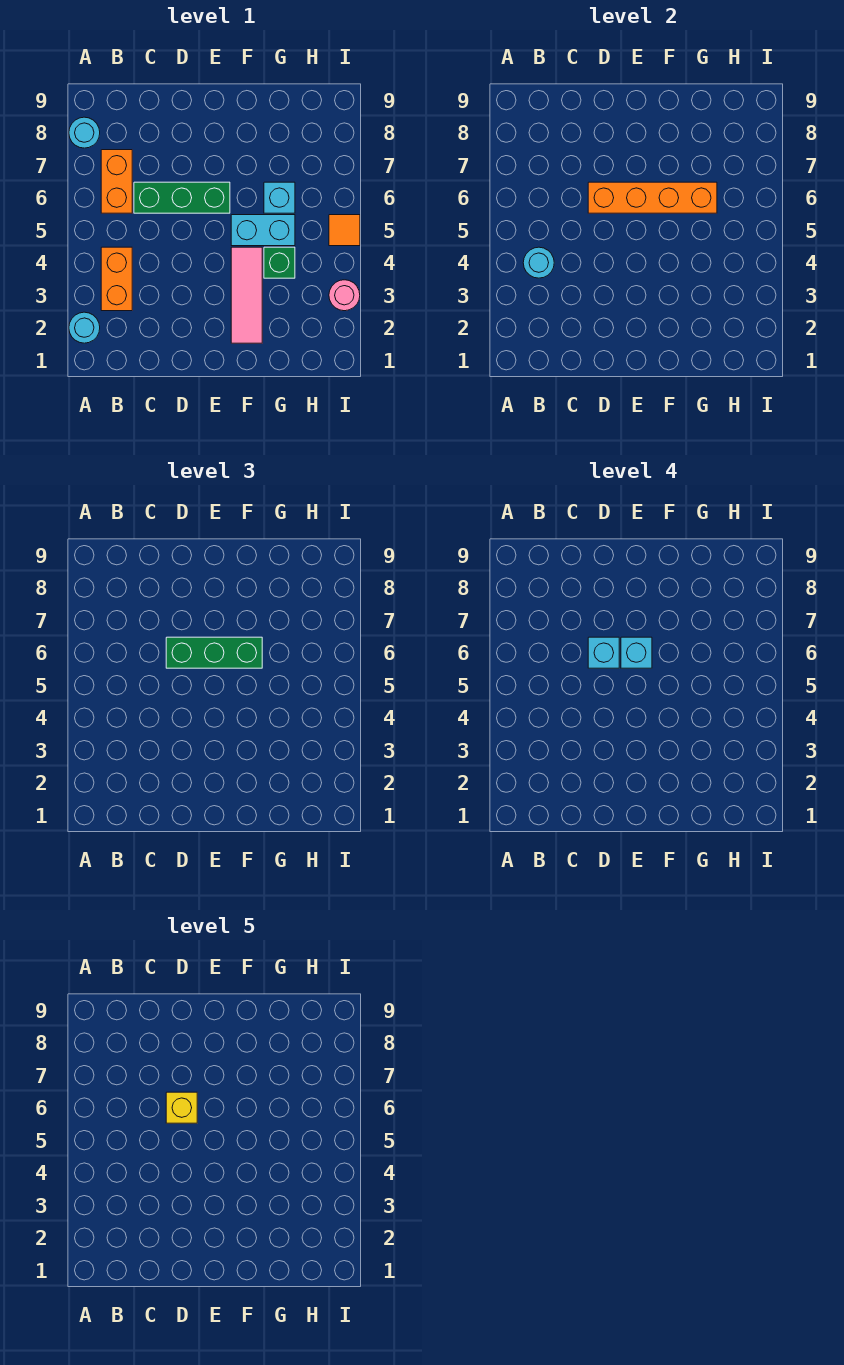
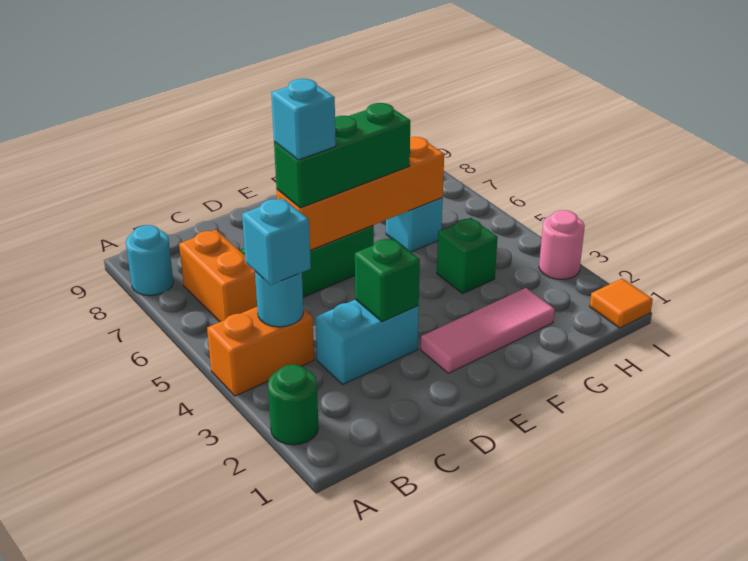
cyan 1x1 round brick [69,312,100,343] -> green 1x1 round brick [268,365,318,445]
orange 1x2 brick [101,247,132,311] -> orange 1x2 brick turned to [207,307,314,396]
none -> green 1x1 brick [355,238,420,322]
yellow 1x1 brick [166,1092,197,1123] -> none
cyan 1x1 brick [621,637,652,668] -> cyan 1x1 brick moved to [242,198,311,285]
pink 1x3 tile [231,247,262,343] -> pink 1x3 tile turned to [421,288,555,373]
cyan 1x2 brick [231,215,295,246] -> cyan 1x2 brick moved to [316,299,419,384]
orange 1x1 tile [329,215,360,246] -> orange 1x1 tile moved to [590,278,653,328]

